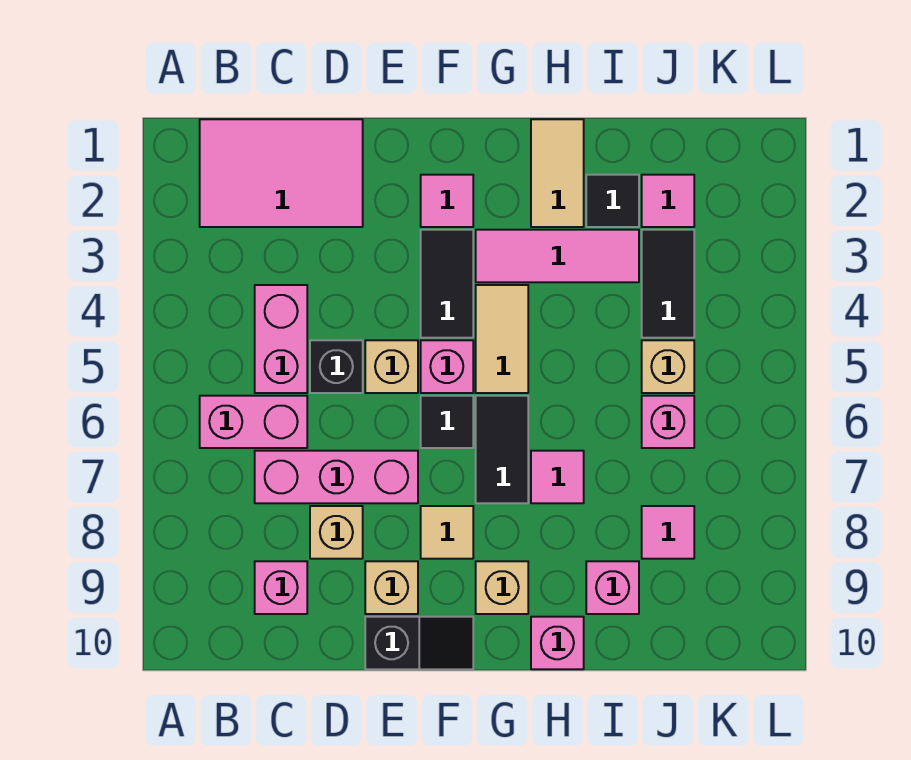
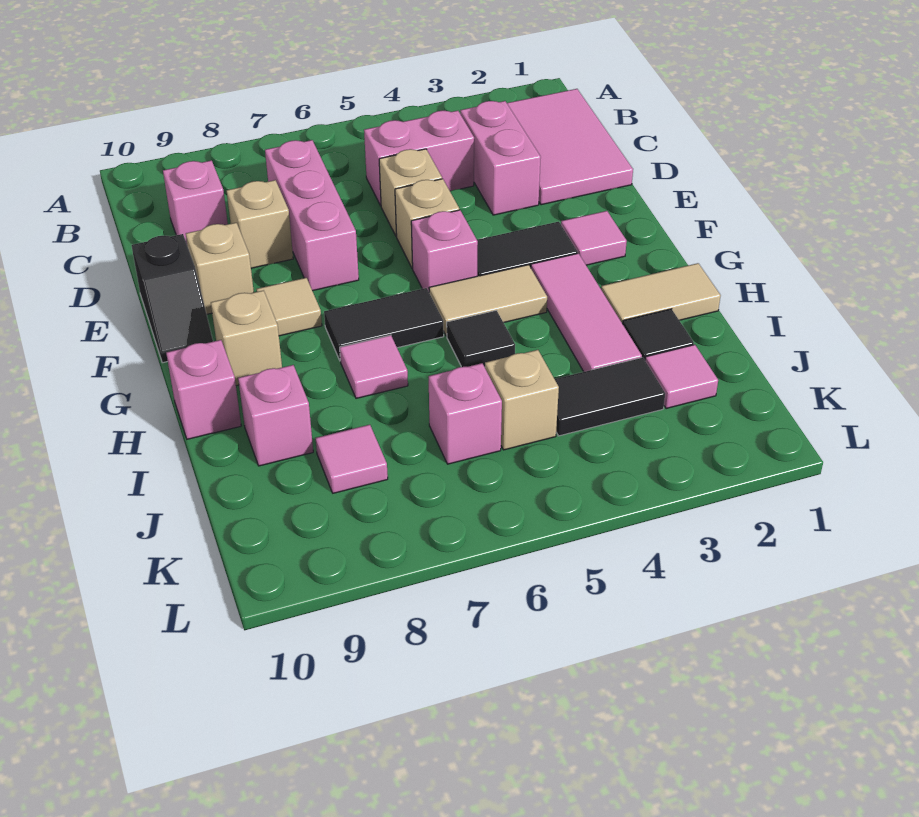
pink 1x2 brick [200,396,307,448] -> pink 1x2 brick moved to [460,101,541,215]
black 1x1 brick [310,340,363,393] -> tan 1x1 brick [379,149,442,236]
black 1x1 tile [421,396,473,448] -> black 1x1 tile moved to [447,310,515,367]

